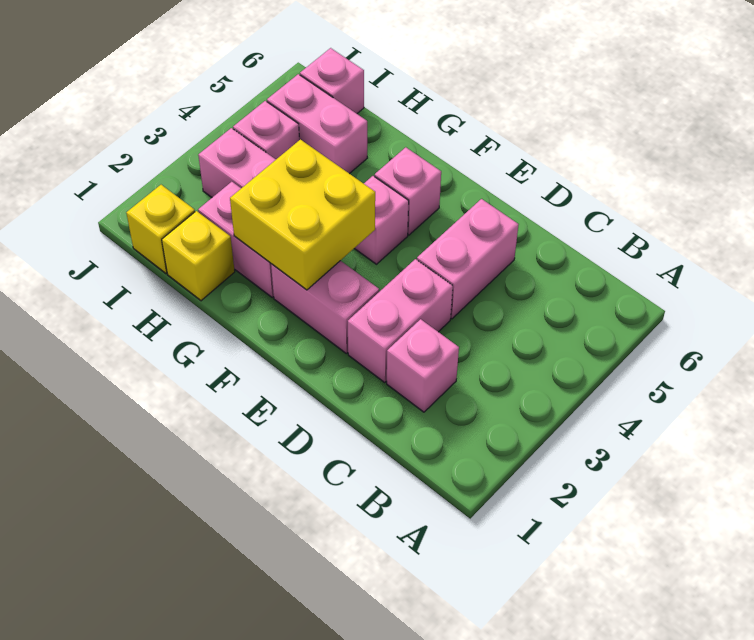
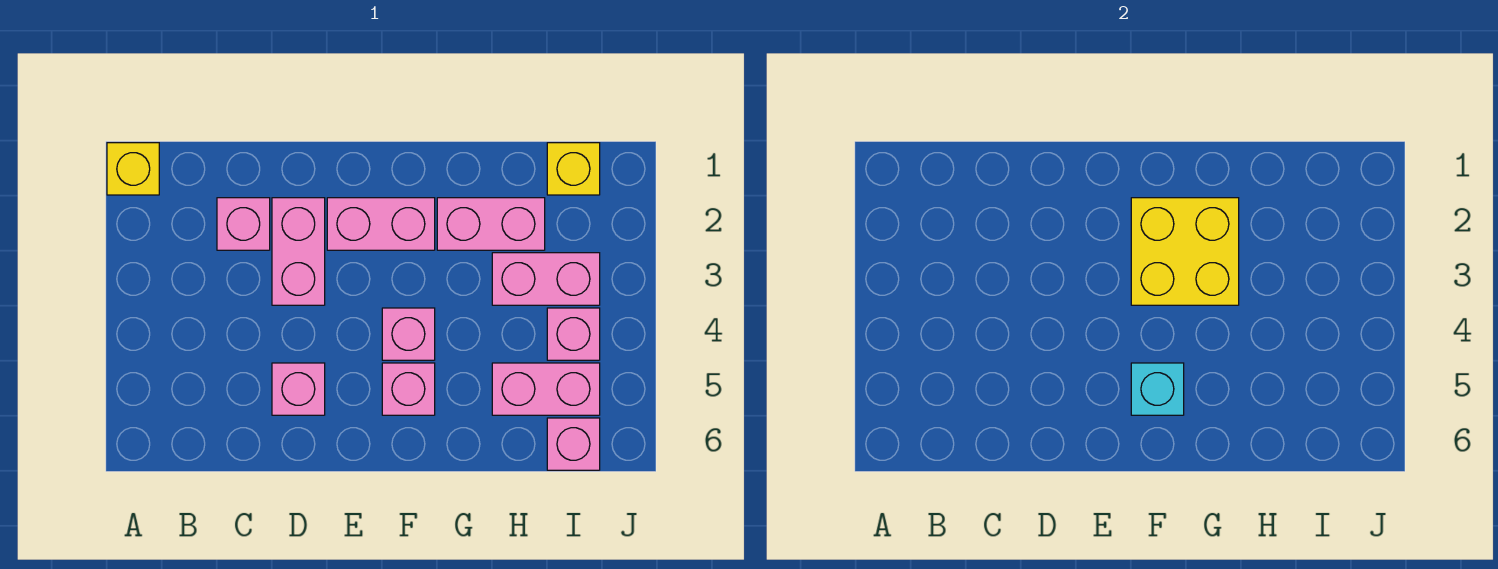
pink 1x2 brick [417,199,519,319] -> pink 1x1 brick [272,363,325,415]
none -> cyan 1x1 brick [1131,363,1184,415]
yellow 1x1 brick [162,211,235,301] -> yellow 1x1 brick moved to [107,143,159,195]

